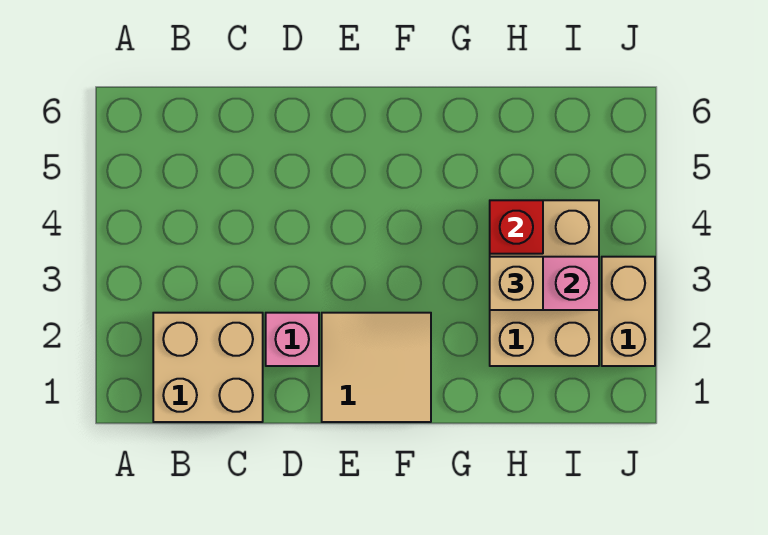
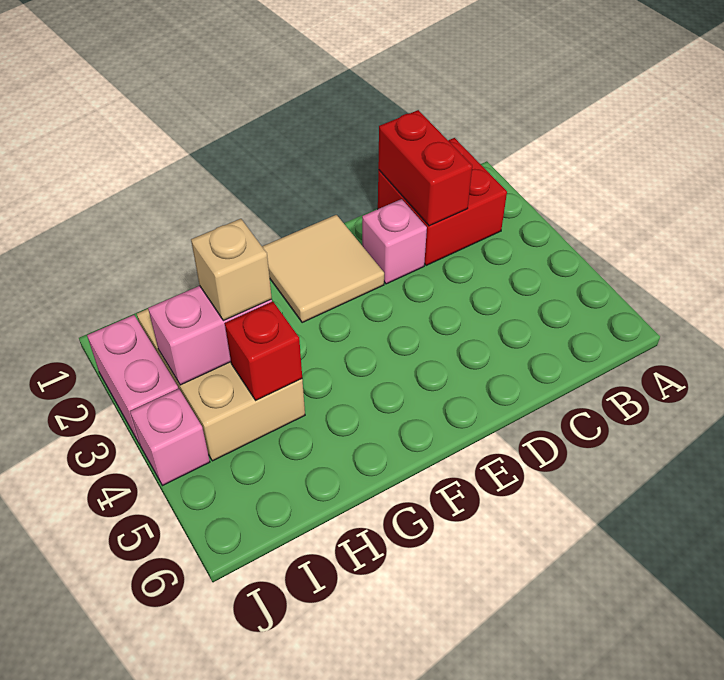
tan 2x2 brick [153,313,263,422] -> red 2x2 brick [378,138,507,266]
none -> red 1x2 brick [378,110,472,226]
tan 1x2 brick [602,257,655,366] -> pink 1x2 brick [87,315,178,444]
none -> pink 1x1 brick [130,389,210,486]

